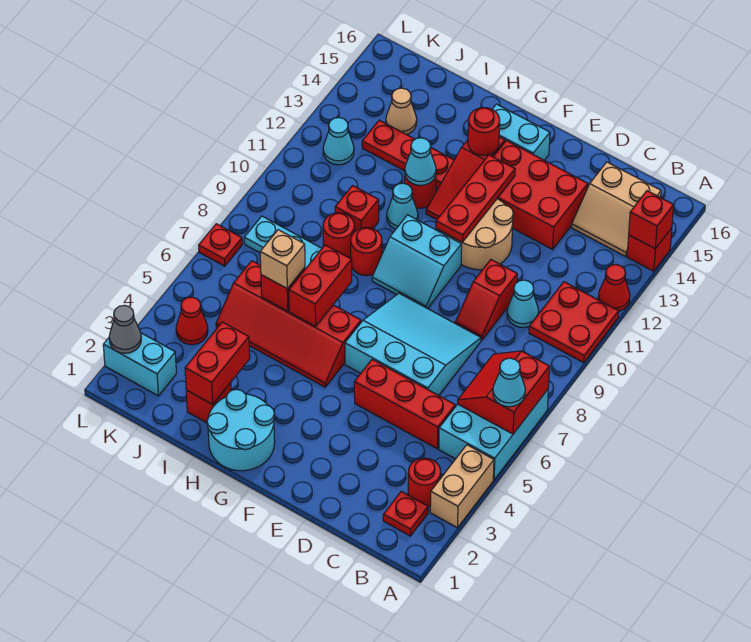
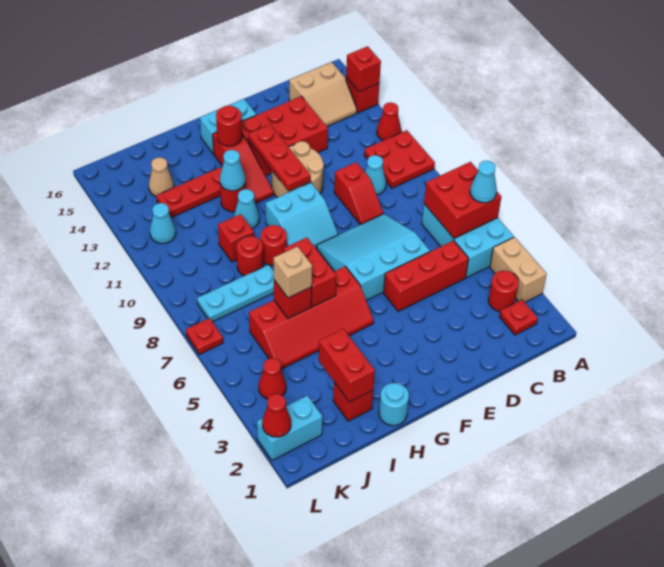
red 2x2 slope [458,351,549,434] -> red 2x2 brick [424,162,501,239]
cyan 2x2 round brick [207,389,275,471] -> cyan 1x1 round brick [379,383,409,426]
grey 1x1 cone [109,305,141,353] -> red 1x1 cone [262,394,291,437]

